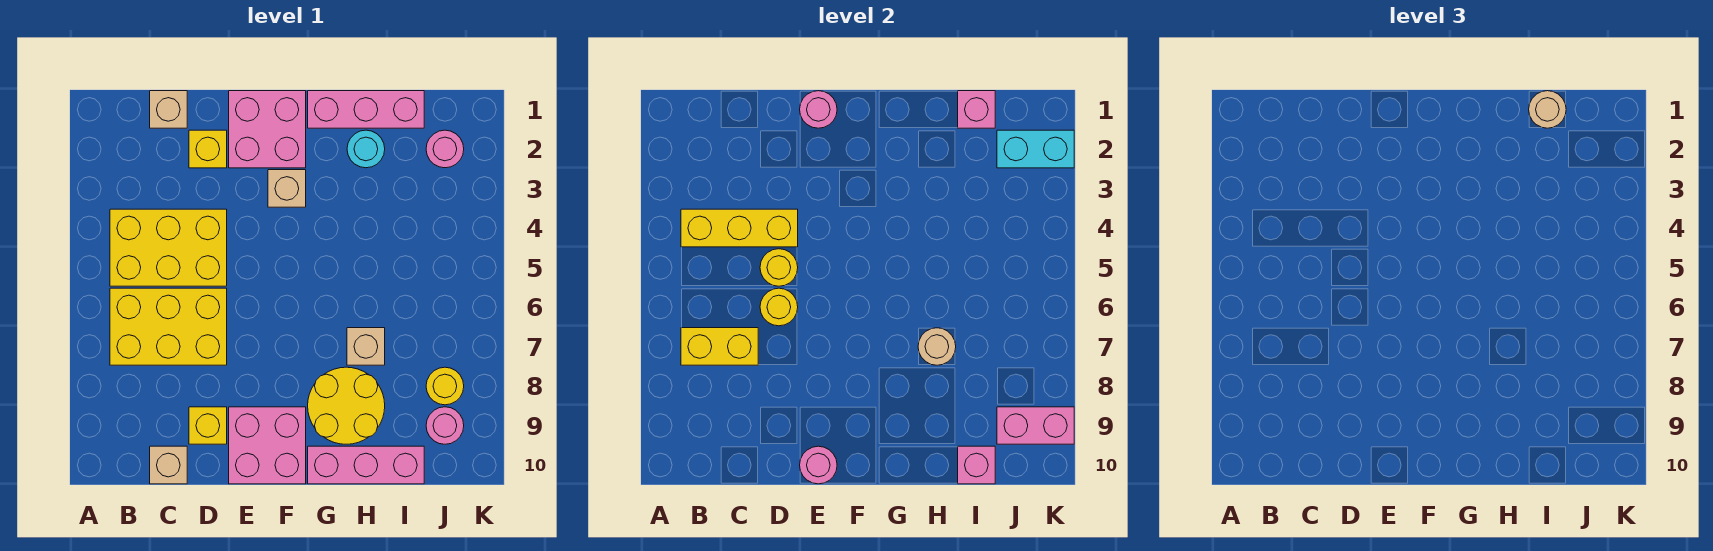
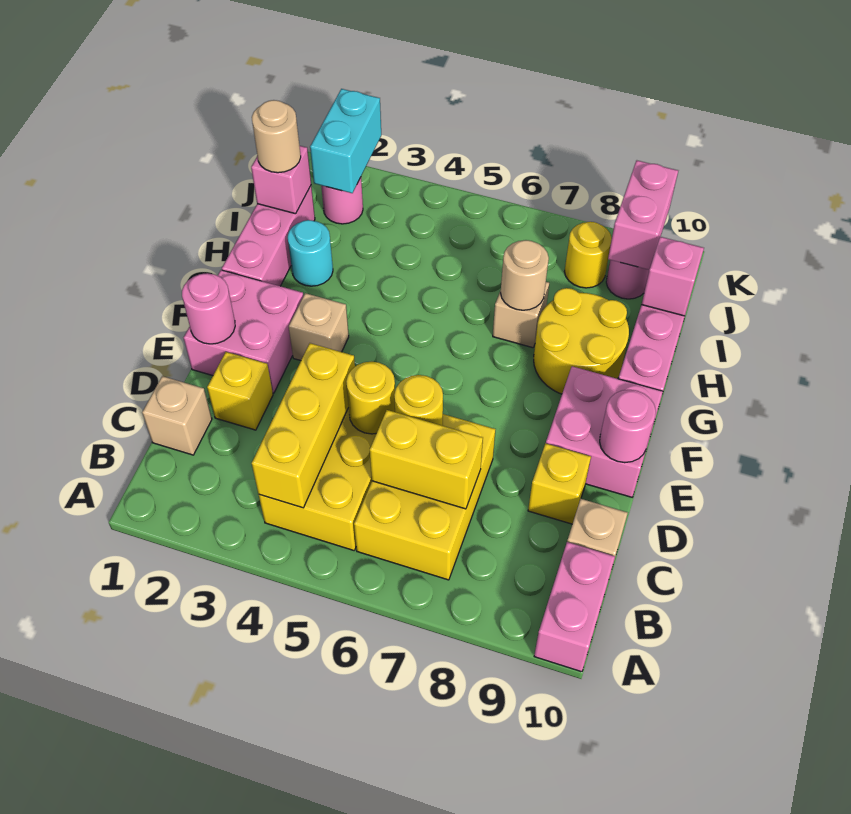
none -> pink 1x2 brick [534,542,615,672]
yellow 1x2 brick [681,328,758,365] -> yellow 1x2 brick turned to [370,410,483,509]

